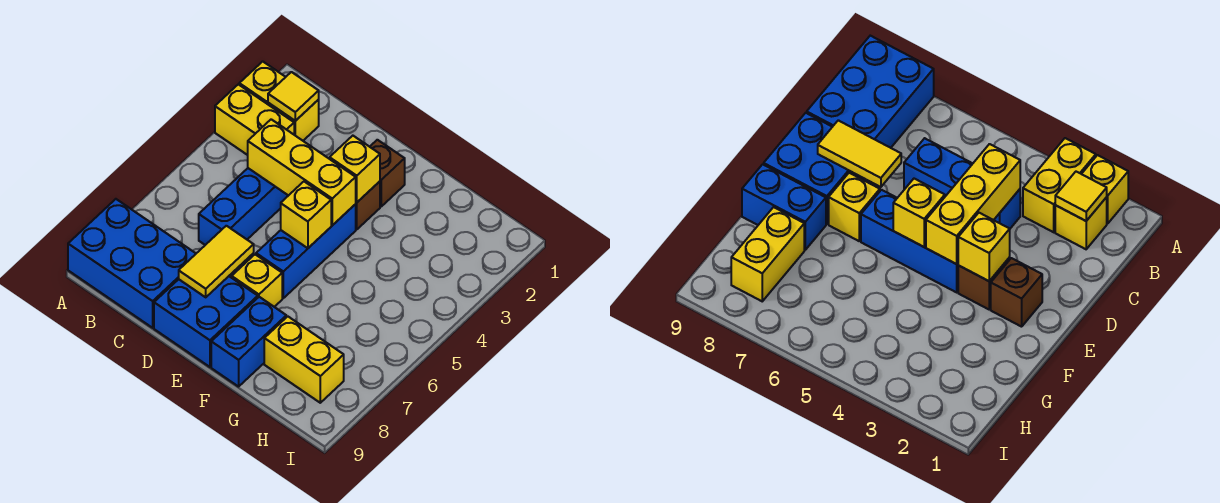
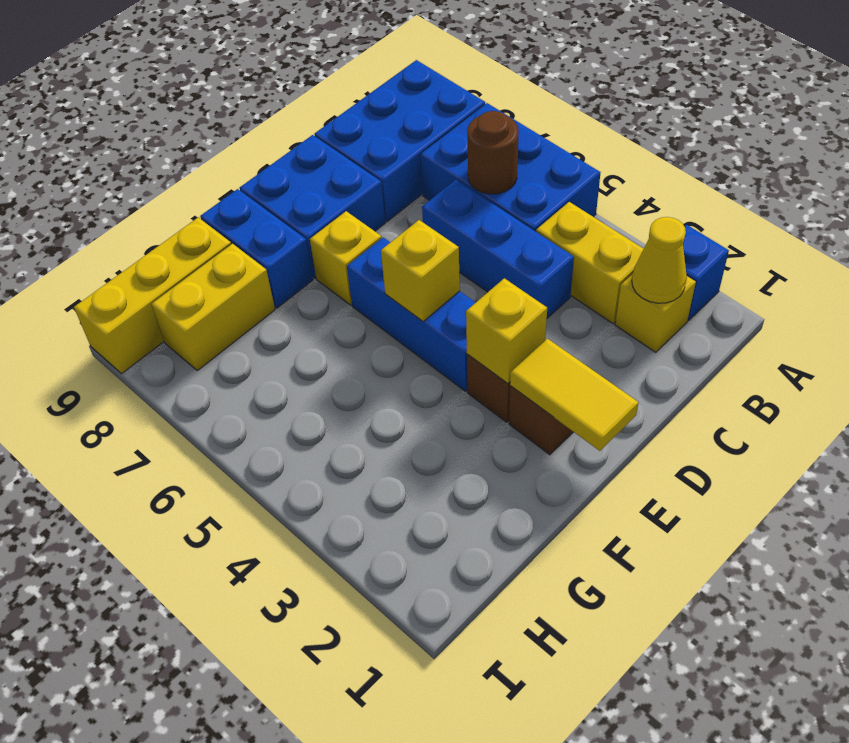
yellow 1x1 brick [239,61,285,104] -> blue 1x1 brick [683,225,729,321]
yellow 1x2 brick [215,84,294,155] -> yellow 1x2 brick turned to [536,202,643,324]
none -> blue 2x3 brick [421,103,601,232]
yellow 1x1 tile [268,72,319,121] -> yellow 1x1 cone [632,217,687,303]
none -> brown 1x1 round brick [467,111,519,194]
yellow 1x3 brick [248,119,356,225] -> yellow 1x3 brick moved to [74,217,231,374]
yellow 1x2 tile [179,226,254,297] -> yellow 1x2 tile moved to [510,339,639,451]

